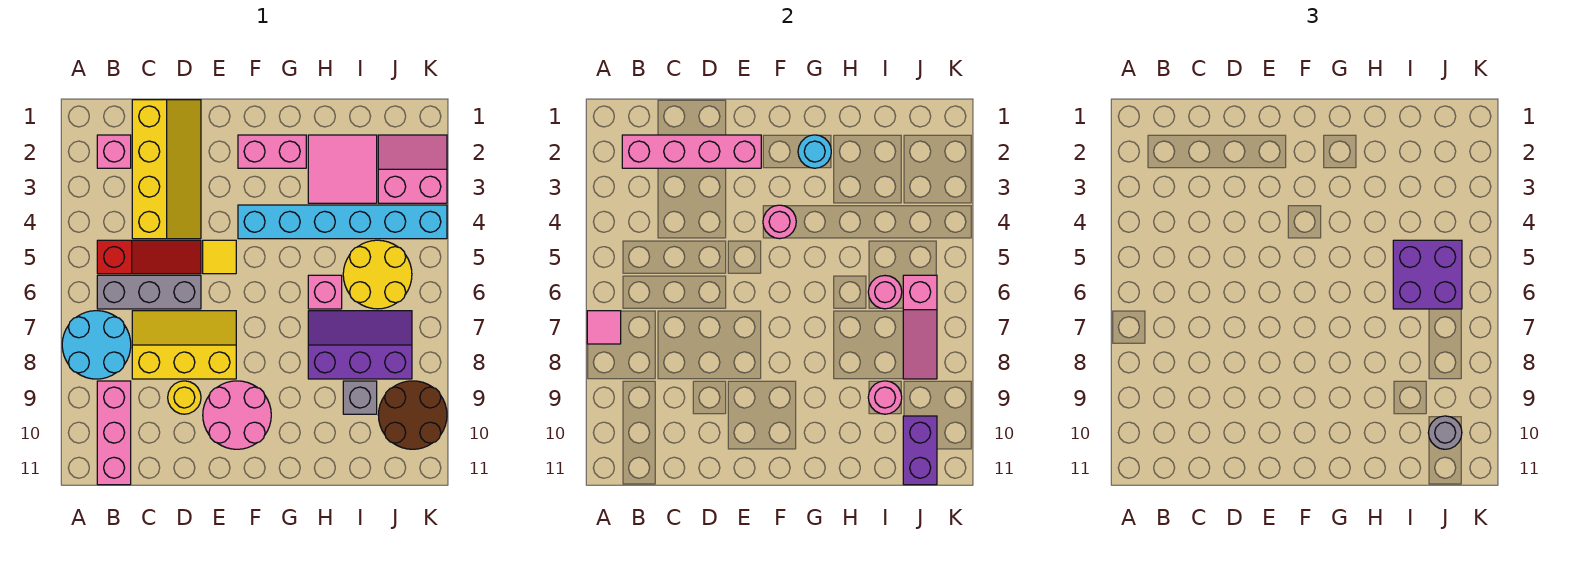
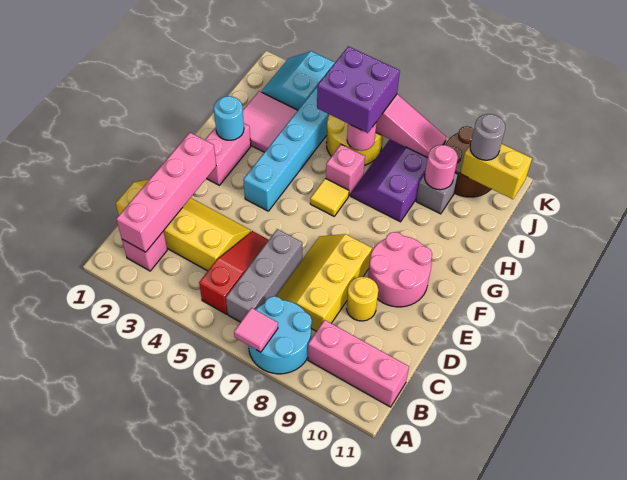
yellow 1x1 tile [203,240,236,274] -> yellow 1x1 tile moved to [310,178,349,216]
pink 1x1 round brick [763,205,796,239] -> none
pink 2x2 slope [378,135,447,203] -> cyan 2x2 slope [261,51,335,110]
purple 1x2 brick [903,416,937,485] -> yellow 1x2 brick [460,144,532,199]

